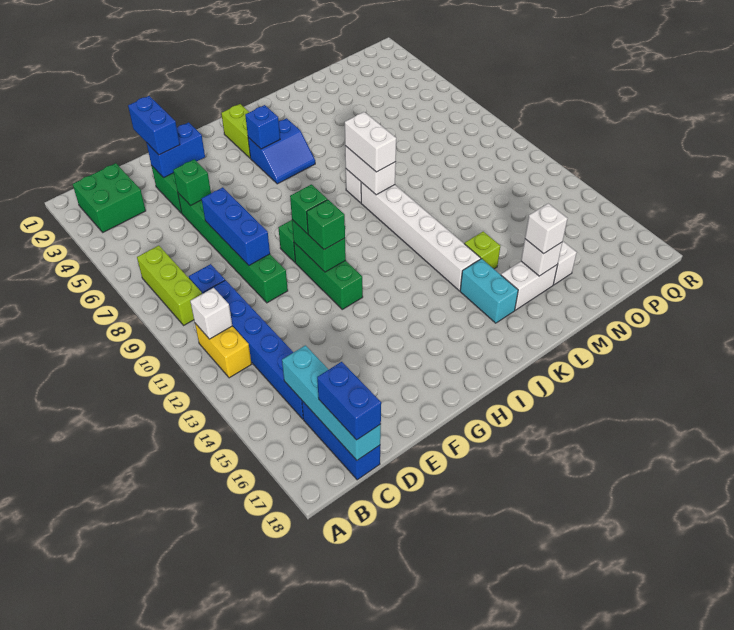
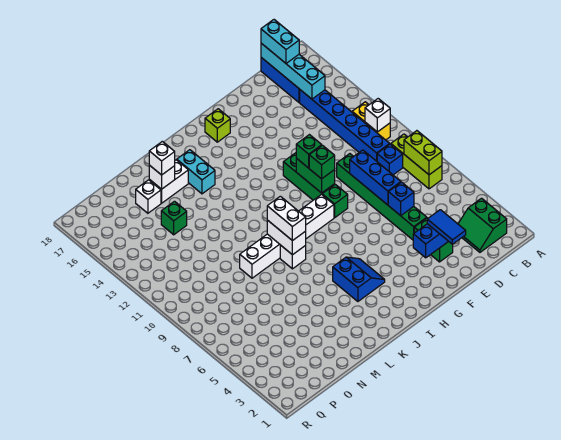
green 2x2 brick [73,163,146,232] -> green 2x2 slope [458,198,507,252]
blue 1x2 brick [317,362,381,440] -> cyan 1x2 brick [261,20,299,63]
blue 1x2 brick [128,96,180,155] -> blue 1x2 tile [427,210,466,245]
green 1x1 brick [173,159,211,206] -> green 1x1 brick moved to [161,201,187,235]
lime 1x2 brick [221,104,250,158] -> lime 1x2 brick moved to [404,131,442,175]
blue 2x2 slope [248,118,315,184] -> blue 2x2 slope turned to [333,257,385,301]
blue 1x1 brick [245,105,280,149] -> blue 1x1 brick moved to [388,182,414,216]
white 1x6 brick [361,182,481,291] -> white 1x6 brick turned to [240,194,334,278]
lime 1x1 brick [464,231,500,269] -> lime 1x1 brick moved to [205,109,230,142]

